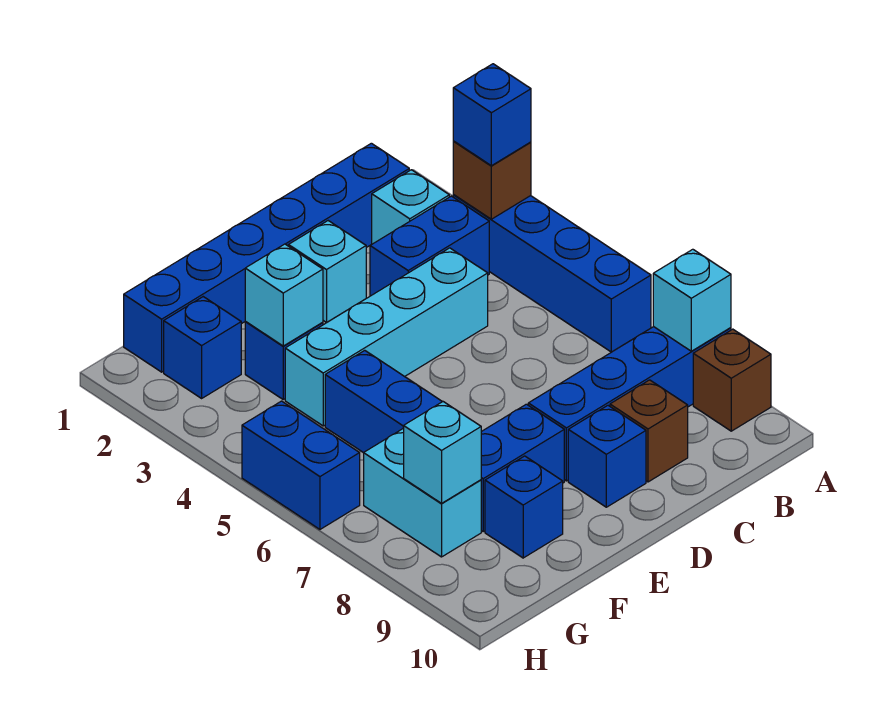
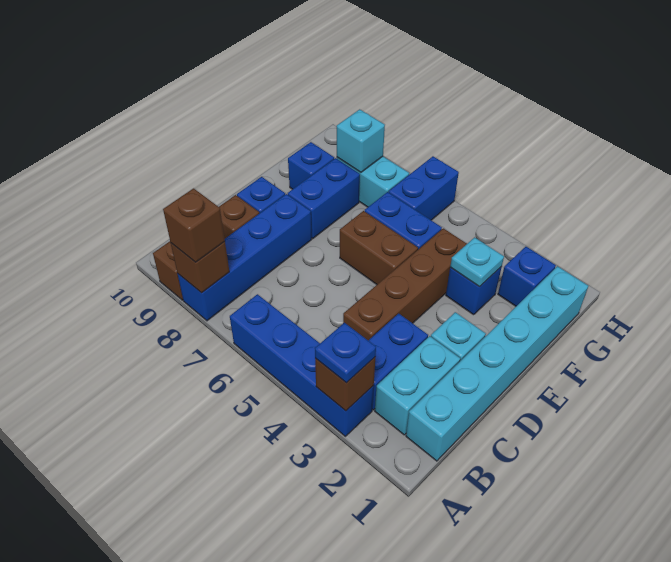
blue 1x1 brick [453,64,531,166] -> blue 1x1 plate [315,323,376,383]
cyan 1x1 brick [653,249,731,351] -> brown 1x1 brick [171,242,229,293]
none -> brown 1x1 brick [163,188,225,262]
blue 1x6 brick [124,143,409,372] -> cyan 1x6 brick [406,266,588,461]
cyan 1x1 brick [372,170,449,244] -> cyan 1x2 brick [375,336,460,435]
cyan 1x4 brick [285,248,488,426] -> brown 1x4 brick [343,228,467,340]
none -> brown 1x2 brick [340,211,418,285]
cyan 1x1 brick [245,244,323,346] -> cyan 1x1 plate [450,237,504,287]
blue 1x2 brick [242,401,360,529] -> blue 1x2 brick turned to [389,156,459,220]

